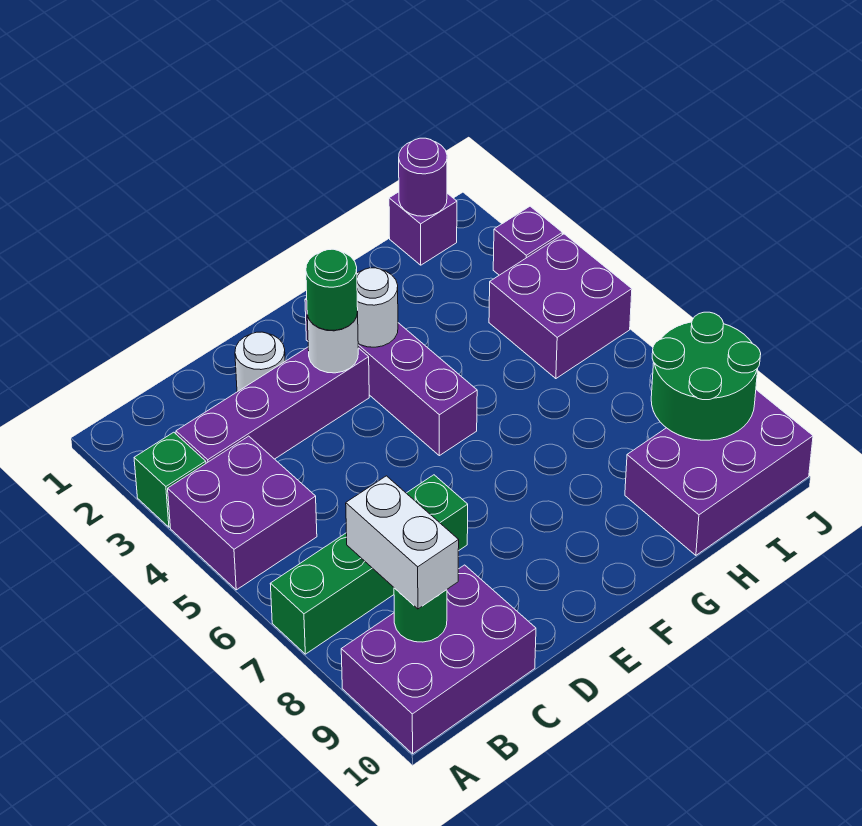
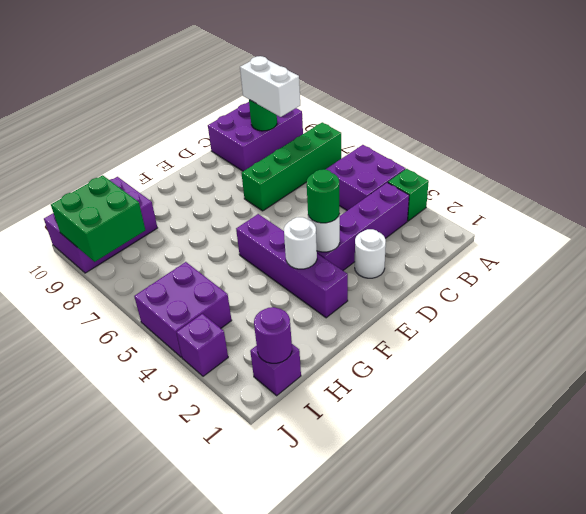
green 2x2 round brick [651,312,761,440] -> green 2x2 brick [51,175,145,262]

